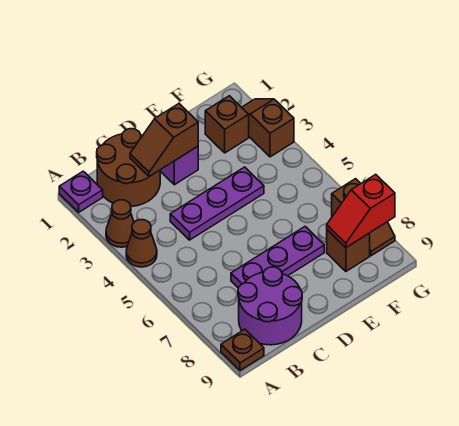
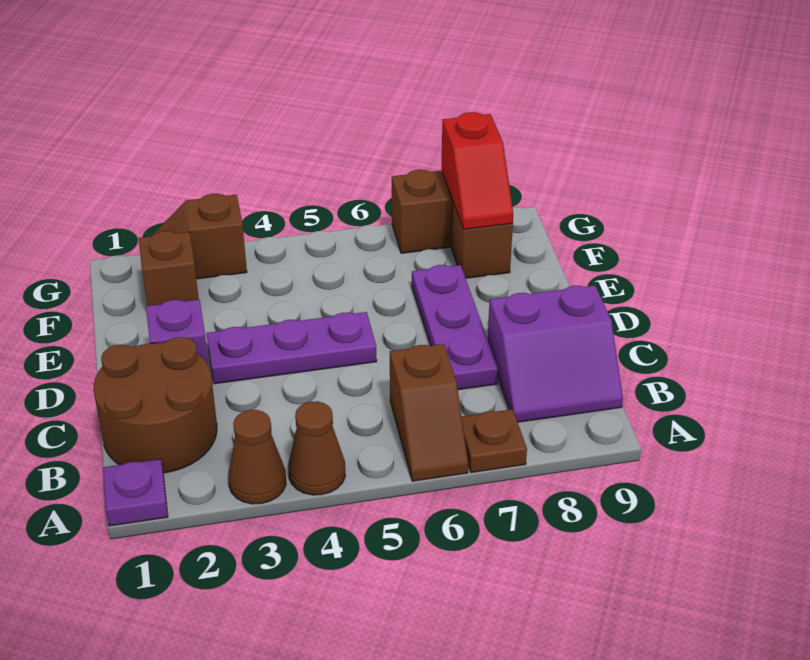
brown 1x1 plate [221,329,264,371] -> brown 1x1 plate moved to [462,409,527,473]
purple 2x2 round brick [238,267,302,345] -> purple 2x2 slope [488,285,623,422]
brown 1x2 slope [130,104,198,177] -> brown 1x2 slope moved to [390,344,468,481]
purple 1x3 plate [170,167,264,240] -> purple 1x3 plate turned to [207,312,377,384]

